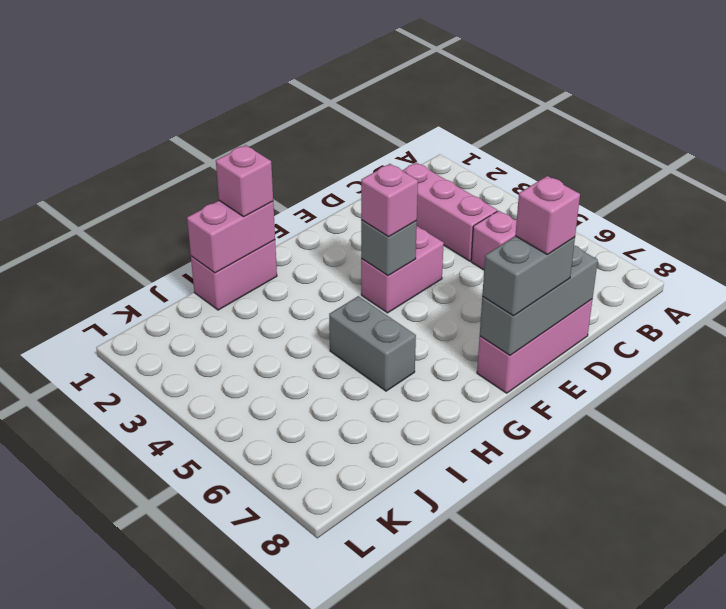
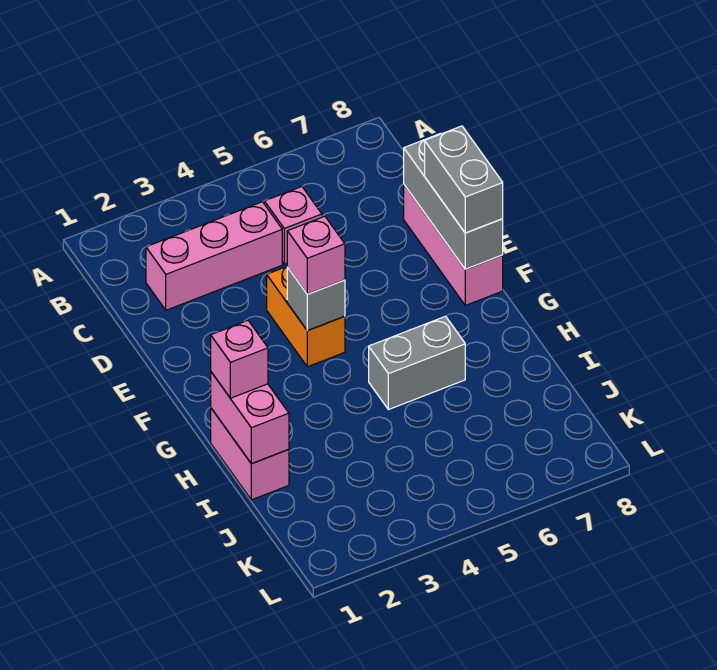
pink 1x2 brick [361,226,444,313] -> orange 1x2 brick [267,267,345,367]
pink 1x1 brick [515,176,580,254] -> none

